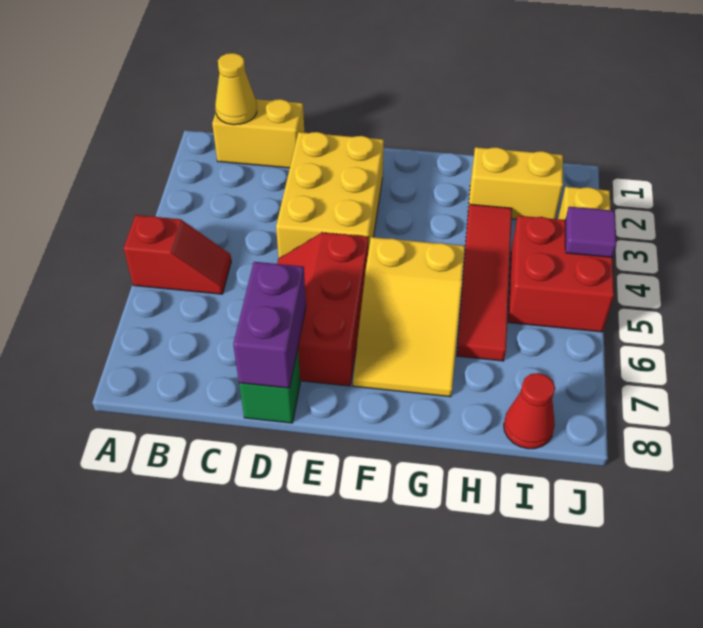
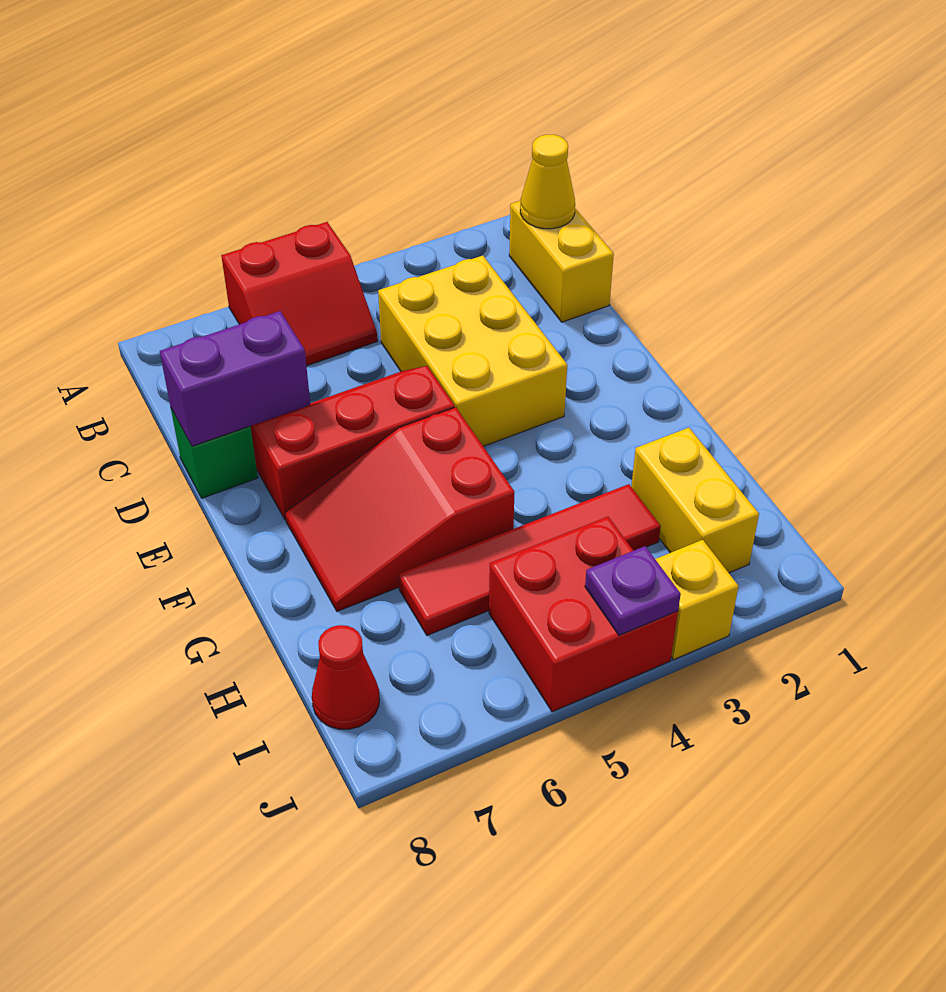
red 1x2 slope [124,215,231,294] -> red 2x2 slope [221,222,377,366]
yellow 2x3 brick [276,132,384,258] -> yellow 2x3 brick turned to [378,256,567,446]
yellow 2x3 slope [353,237,465,397] -> red 2x3 slope [285,407,514,611]
purple 1x1 tile [565,207,616,257] -> purple 1x1 plate [585,546,681,635]

